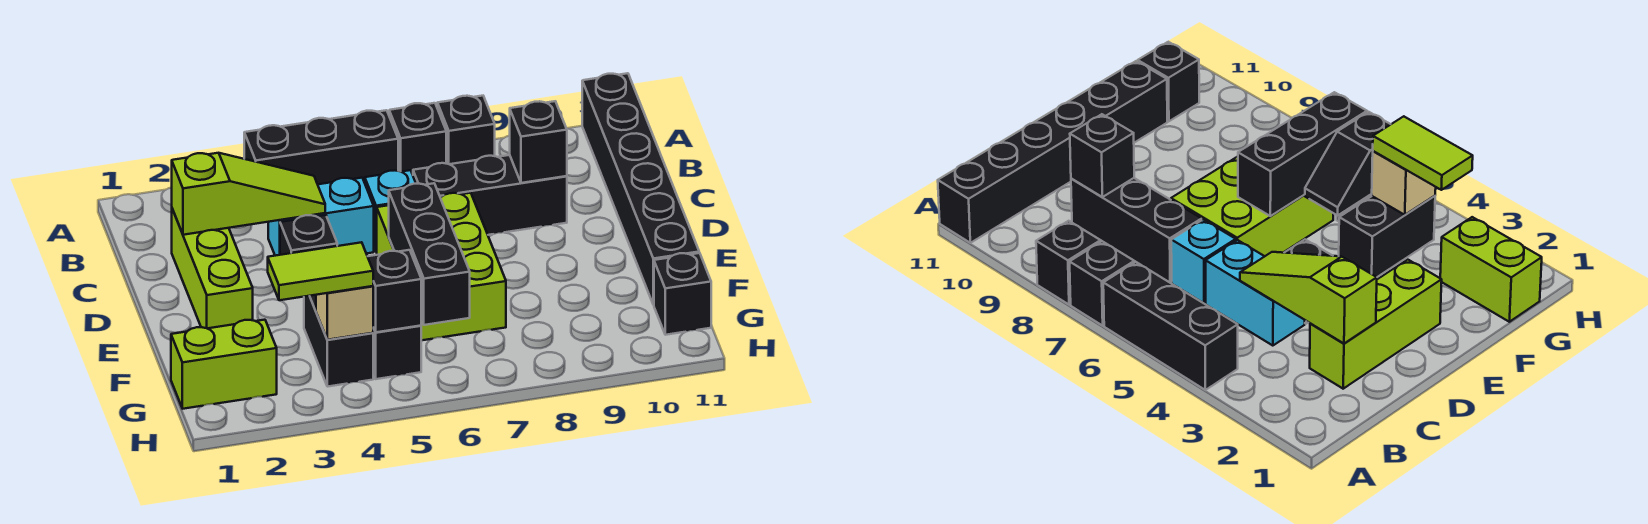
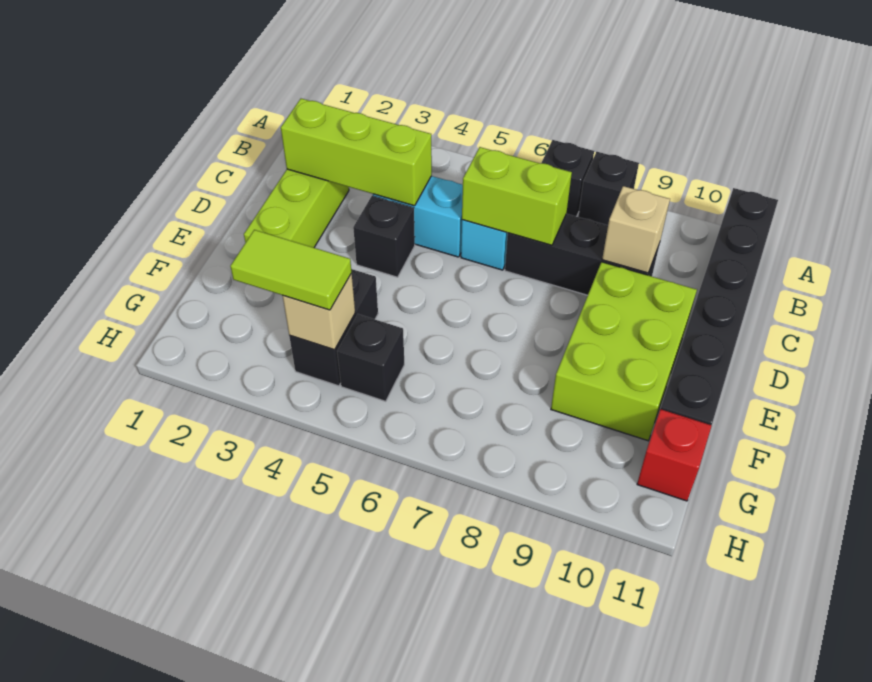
black 1x3 brick [244,110,398,184] -> none
lime 1x3 slope [172,153,325,235] -> lime 1x3 brick [281,99,432,206]
black 1x1 brick [510,101,567,183] -> tan 1x1 brick [602,186,670,273]
lime 2x3 brick [377,193,506,340] -> lime 2x3 brick moved to [551,262,697,441]
black 1x3 brick [389,183,470,325] -> none
black 1x2 slope [368,250,421,332] -> none
lime 1x2 brick [171,320,277,409] -> lime 1x2 brick moved to [462,147,572,245]
black 1x1 brick [654,253,711,335] -> red 1x1 brick [637,409,712,501]

